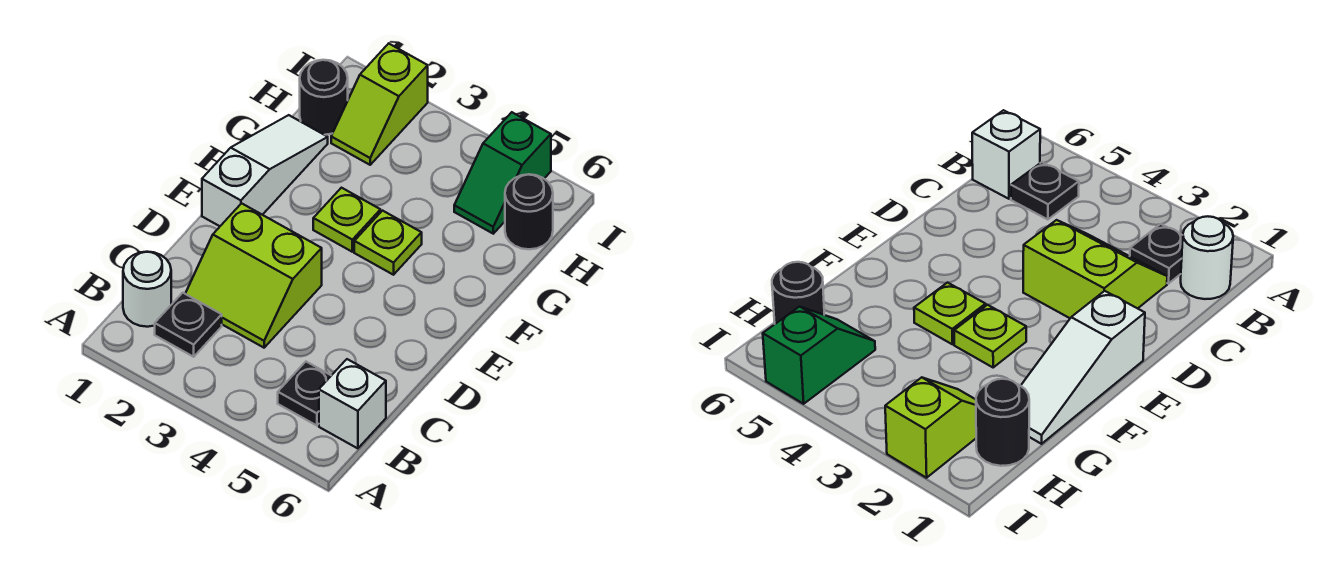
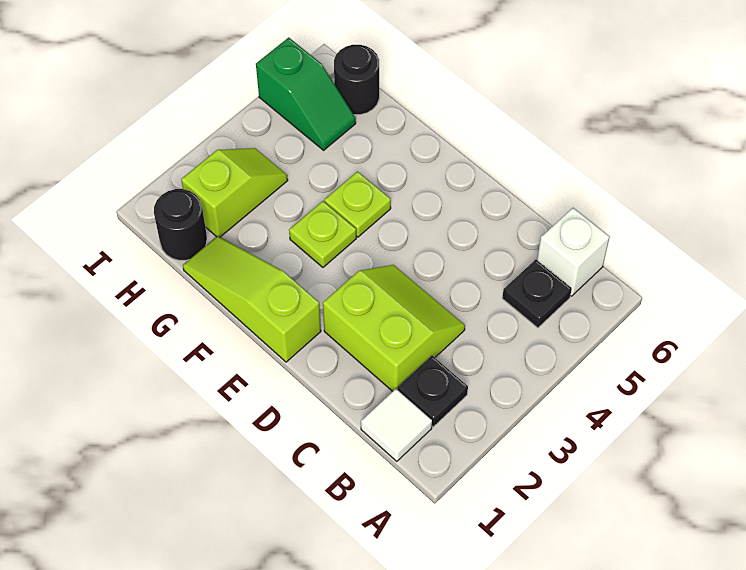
white 1x1 round brick [123,252,171,327] -> white 1x1 tile [361,389,432,461]
lime 2x2 slope [185,203,322,348] -> lime 2x2 slope turned to [323,265,465,391]
white 1x3 slope [202,115,328,226] -> lime 1x3 slope [183,236,321,362]
lime 1x2 slope [331,44,428,165] -> lime 1x2 slope turned to [181,148,288,237]

